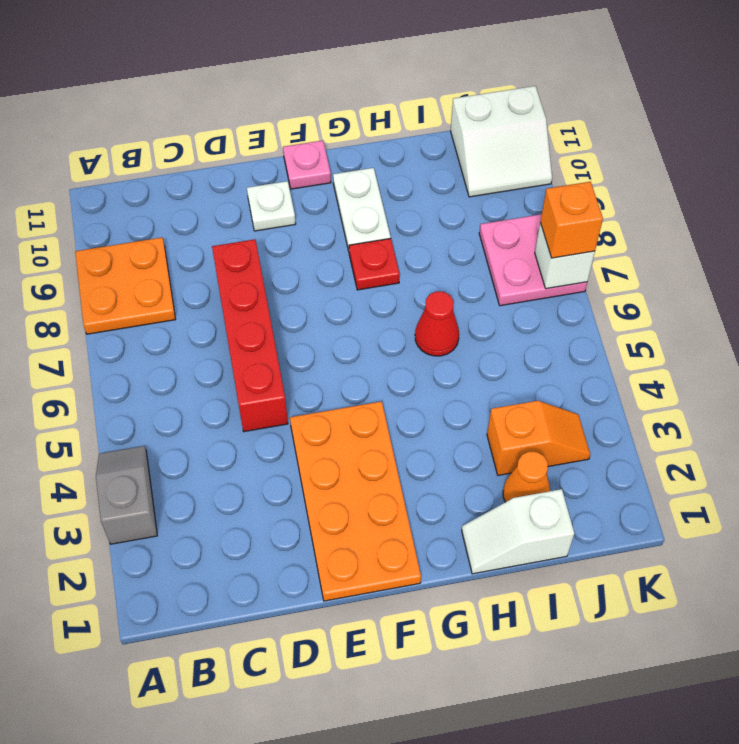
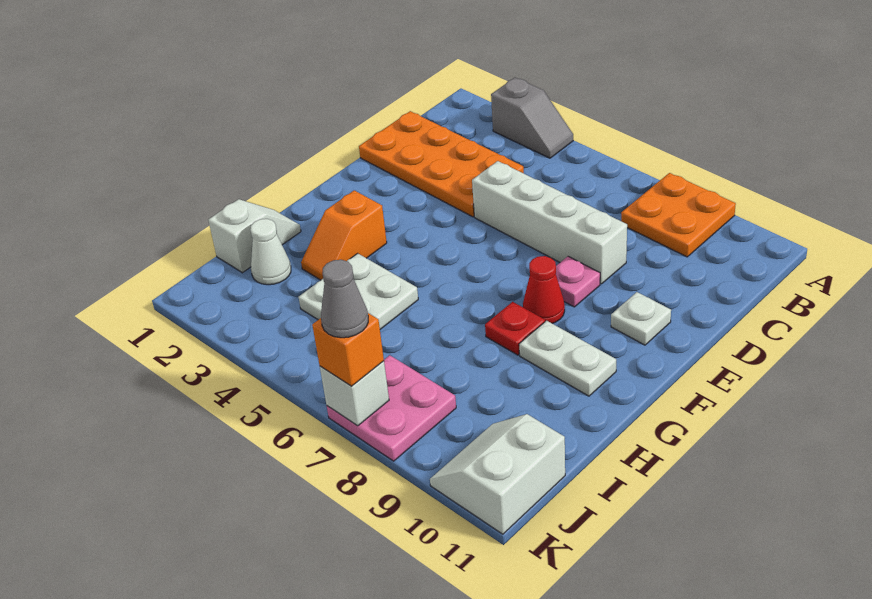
red 1x4 brick [212,239,288,432] -> white 1x4 brick [472,161,627,284]
orange 2x4 plate [290,401,421,601] -> orange 2x4 plate moved to [359,111,524,217]
pink 1x1 plate [283,140,331,189] -> pink 1x1 plate moved to [556,256,600,307]
none -> white 2x2 plate [299,253,418,329]
red 1x1 cone [415,291,459,356] -> red 1x1 cone moved to [523,256,565,323]
orange 1x1 cone [503,451,550,502] -> white 1x1 cone [250,219,291,285]
orange 1x2 slope [487,401,590,475] -> orange 1x2 slope moved to [301,190,387,280]
none -> grey 1x1 cone [321,260,368,338]

